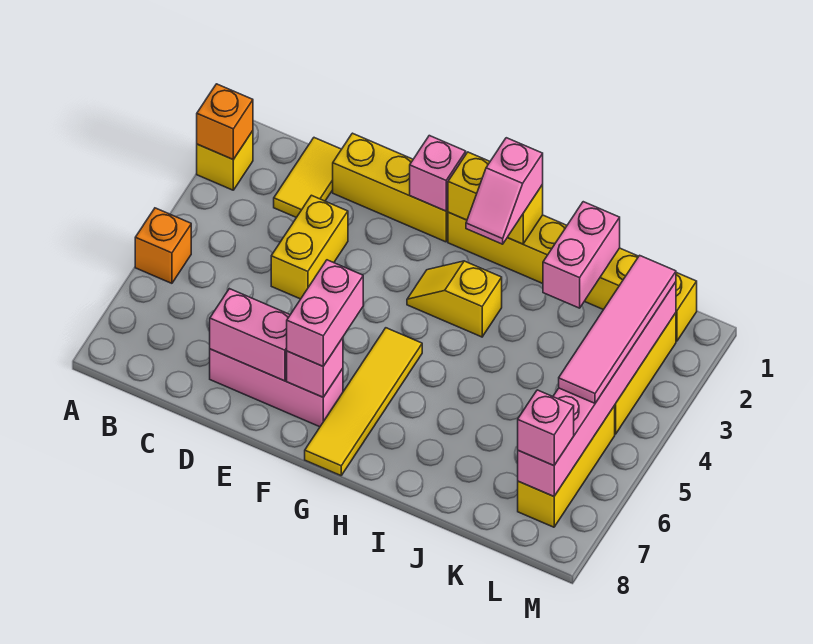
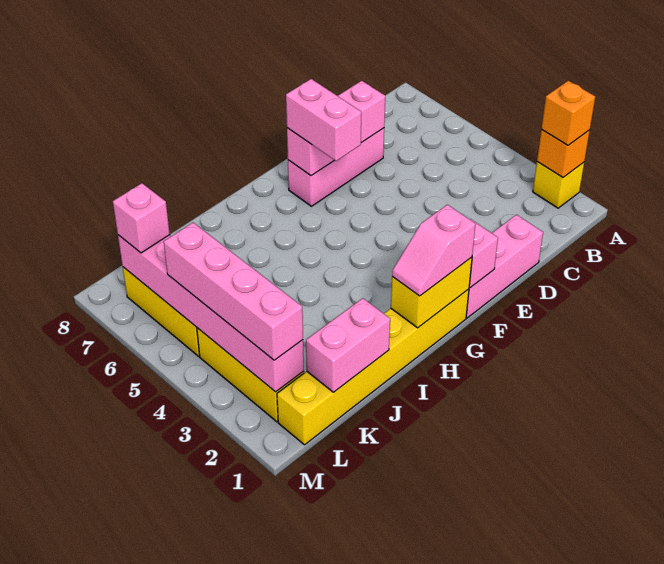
orange 1x1 brick [135,208,191,283] -> orange 1x1 brick moved to [541,81,595,145]
yellow 1x2 tile [274,138,341,217] -> none
yellow 1x3 brick [333,133,448,242] -> pink 1x3 brick [466,215,543,318]
yellow 1x2 brick [271,195,348,299] -> none
yellow 1x2 slope [407,261,502,337] -> none
yellow 1x4 tile [305,328,422,476] -> none
pink 1x2 slope [466,138,543,244] -> pink 1x2 slope turned to [392,205,475,296]
pink 1x2 brick [543,202,620,308] -> pink 1x2 brick turned to [306,298,390,392]
pink 1x4 tile [559,255,676,403] -> pink 1x4 brick [164,223,303,360]

